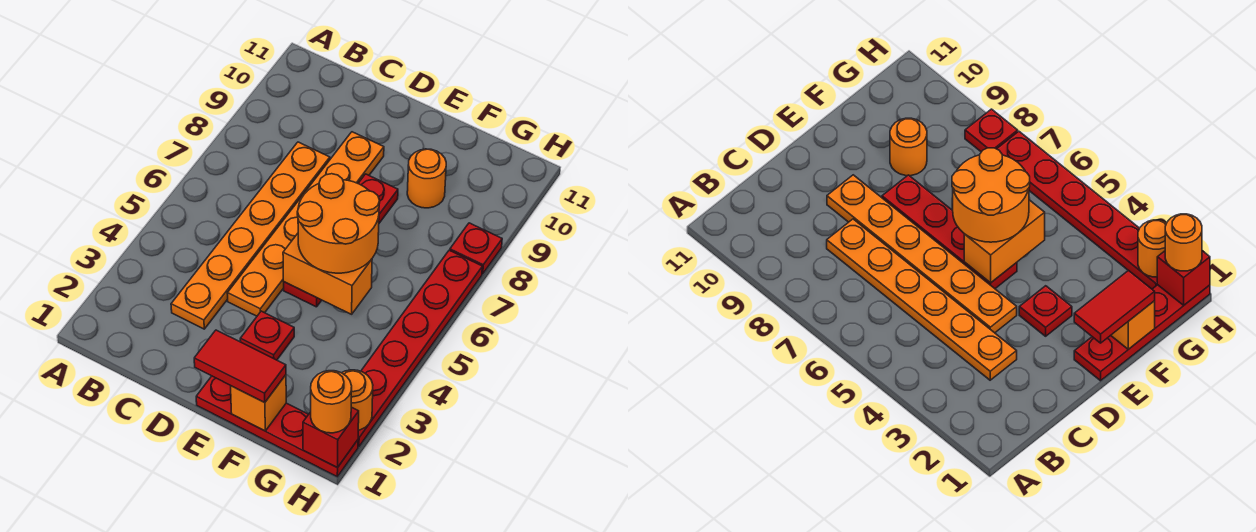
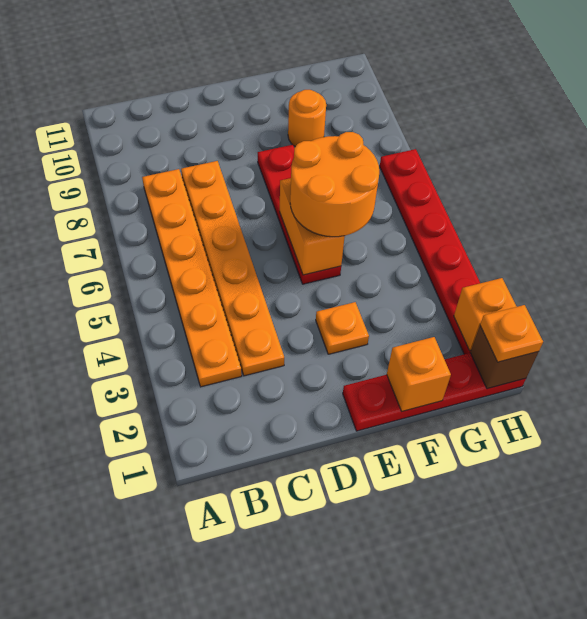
orange 1x6 plate [227,132,384,316] -> orange 1x6 plate moved to [142,169,242,387]
red 1x2 tile [194,330,286,402] -> none
red 1x1 plate [240,311,294,360] -> orange 1x1 plate [316,302,369,354]
orange 1x2 brick [283,233,372,314] -> orange 1x2 brick turned to [280,178,345,275]
red 1x1 brick [303,407,359,468] -> brown 1x1 brick [470,326,539,389]
orange 1x1 round brick [311,371,352,433] -> orange 1x1 plate [480,305,543,362]
orange 1x1 round brick [342,370,373,430] -> orange 1x1 brick [454,278,517,351]
red 1x1 plate [450,223,502,274] -> none

